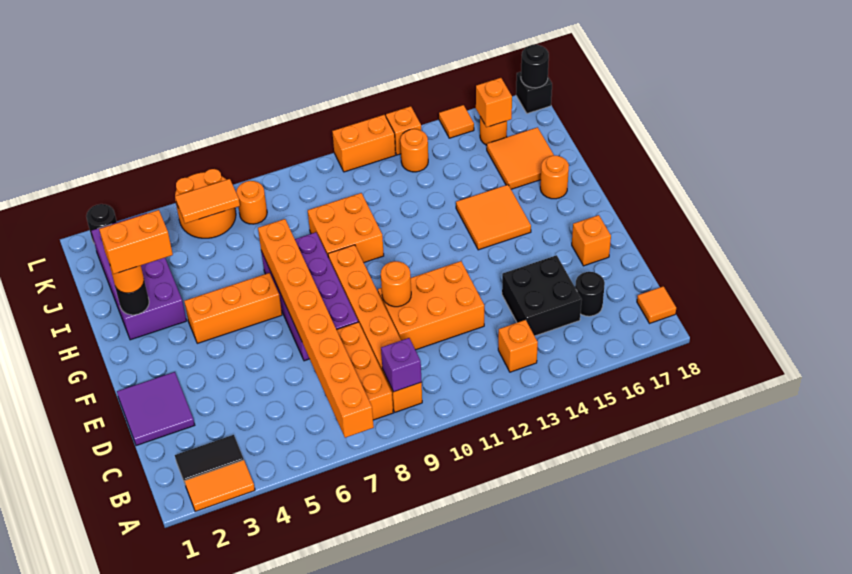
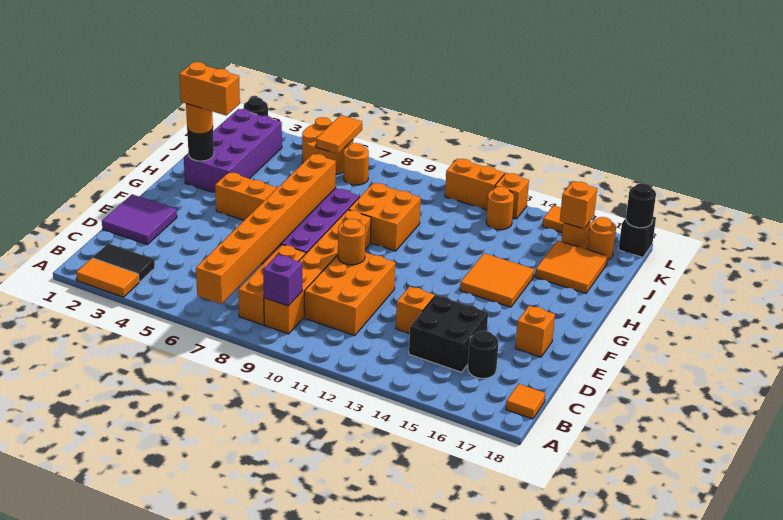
orange 1x1 brick [498,320,538,372] -> orange 1x1 brick moved to [396,286,435,334]
orange 2x3 brick [378,261,484,350] -> orange 2x3 brick turned to [304,252,395,335]
orange 1x1 round brick [540,156,569,199] -> orange 1x1 round brick moved to [587,217,616,260]
orange 1x2 tile [175,179,240,223] -> orange 1x2 tile turned to [316,115,362,154]

